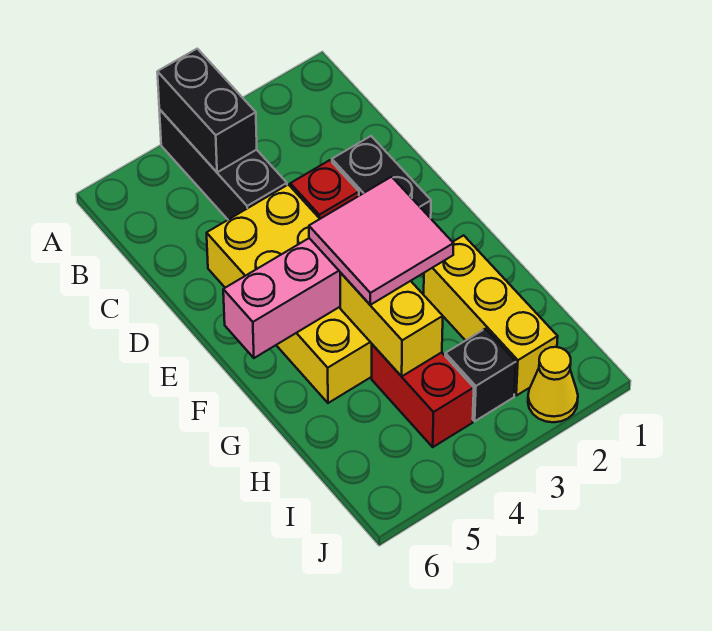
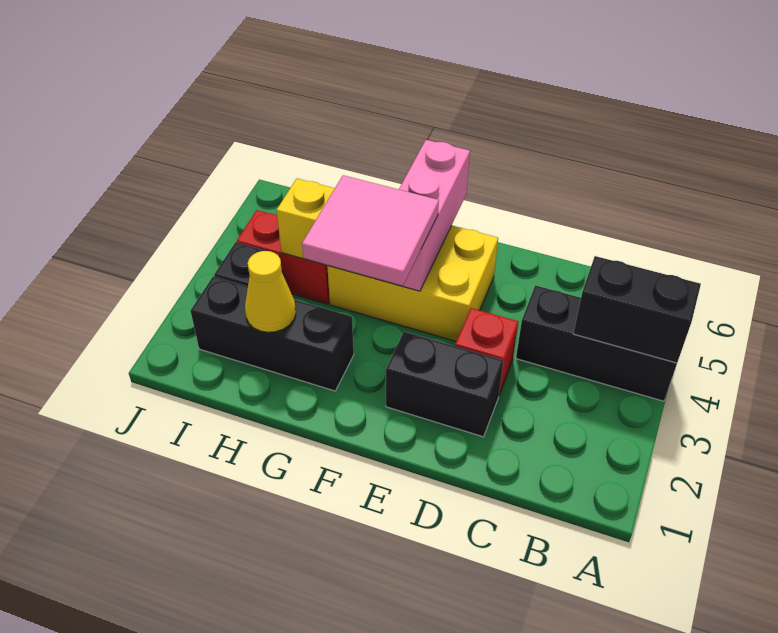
yellow 2x4 brick [207,185,372,403] -> yellow 2x3 brick [327,225,498,341]
yellow 1x3 brick [424,235,558,396] -> black 1x3 brick [191,276,354,391]
yellow 1x1 cone [528,347,578,422] -> yellow 1x1 cone moved to [245,251,296,332]

